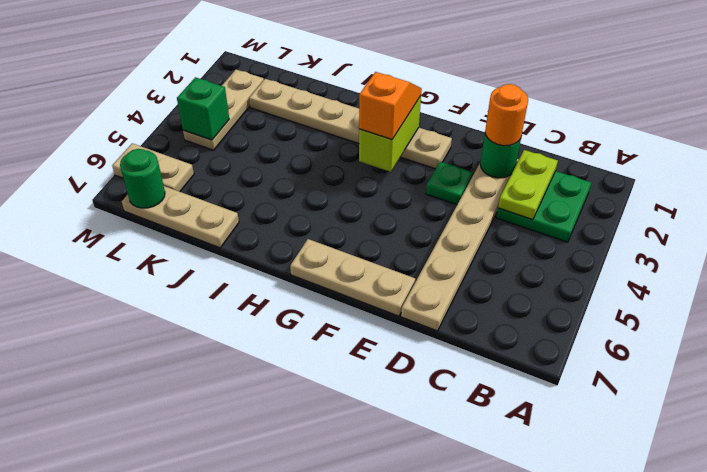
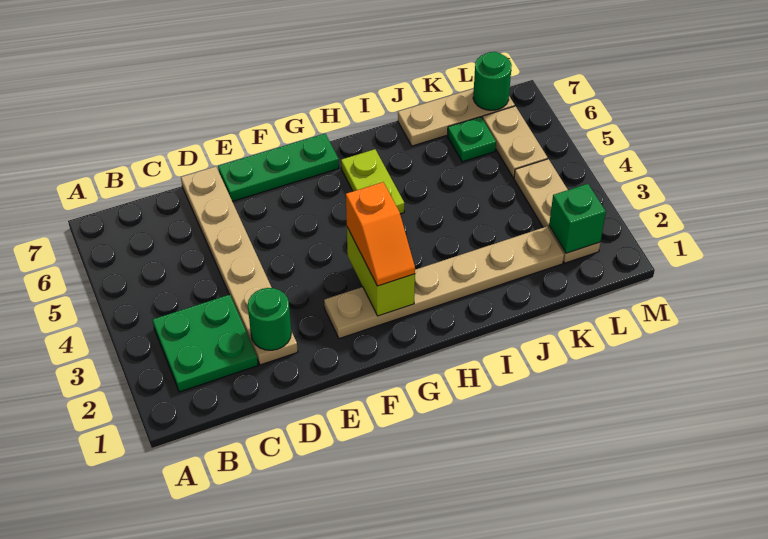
lime 1x2 plate [498,150,558,220] -> lime 1x2 plate moved to [341,149,404,214]
orange 1x1 round brick [485,84,528,146] -> none
green 1x1 plate [426,162,473,205] -> green 1x1 plate moved to [447,117,496,162]
tan 1x3 plate [290,239,415,316] -> green 1x3 plate [218,134,339,201]
green 1x1 brick [177,77,229,140] -> green 1x1 brick moved to [549,184,606,253]
tan 1x2 plate [112,143,194,192] -> tan 1x2 plate turned to [483,106,548,178]

